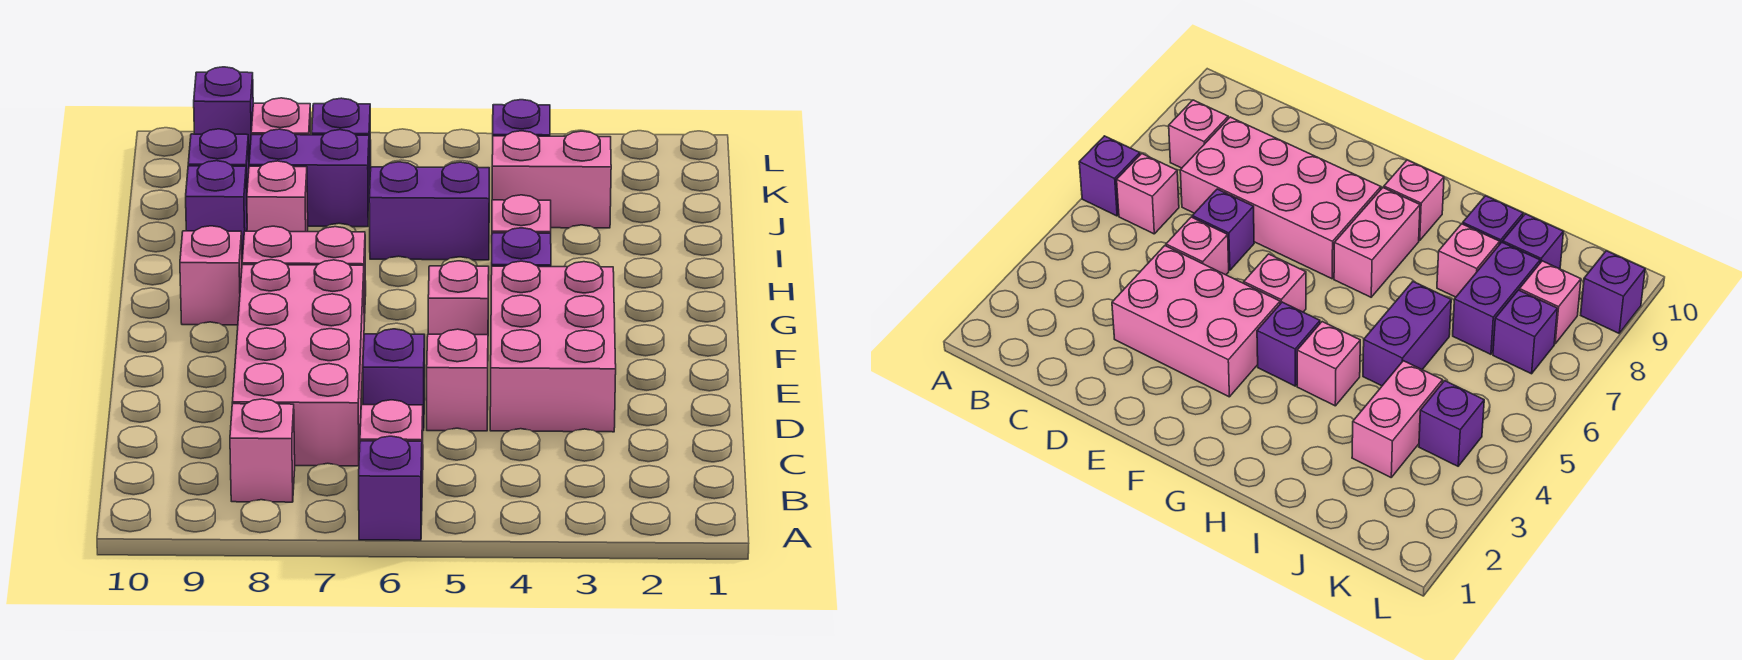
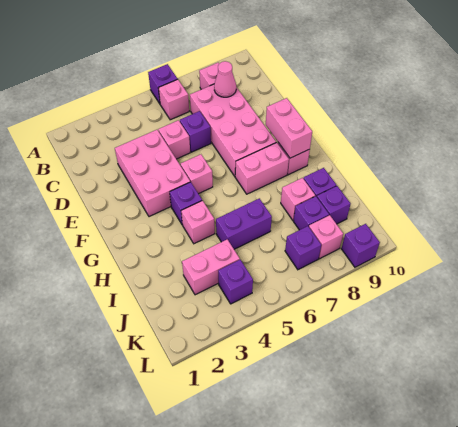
none -> pink 1x1 cone [214,61,236,97]
none -> pink 1x2 brick [266,98,312,158]
purple 1x2 brick [249,129,369,227] -> purple 1x1 brick [293,196,329,230]

